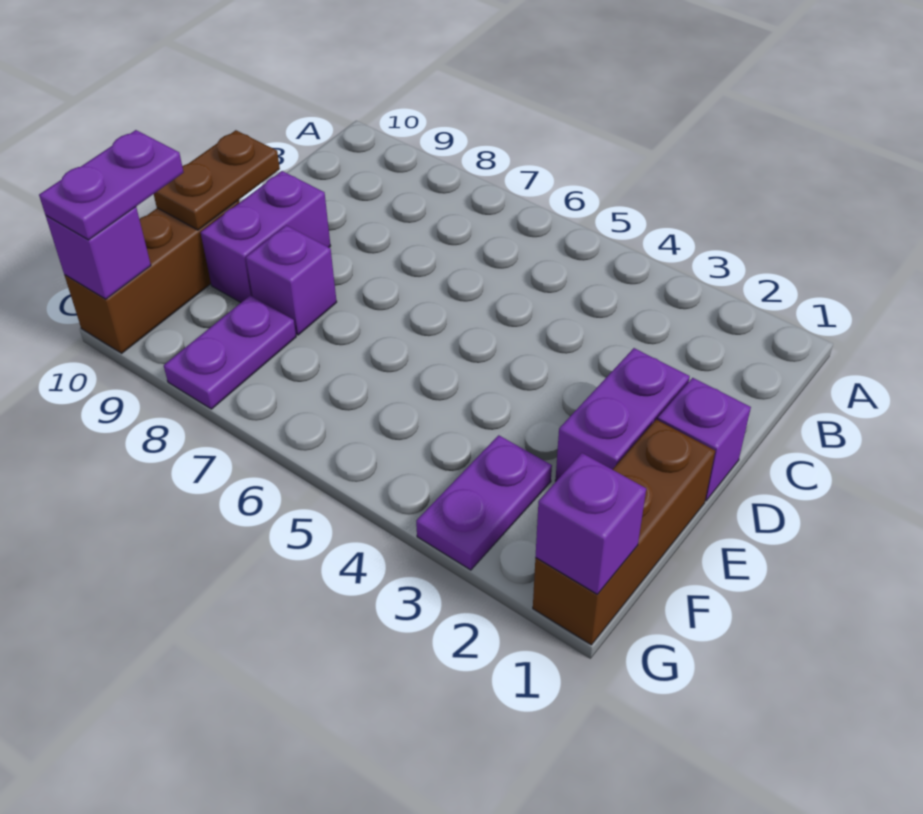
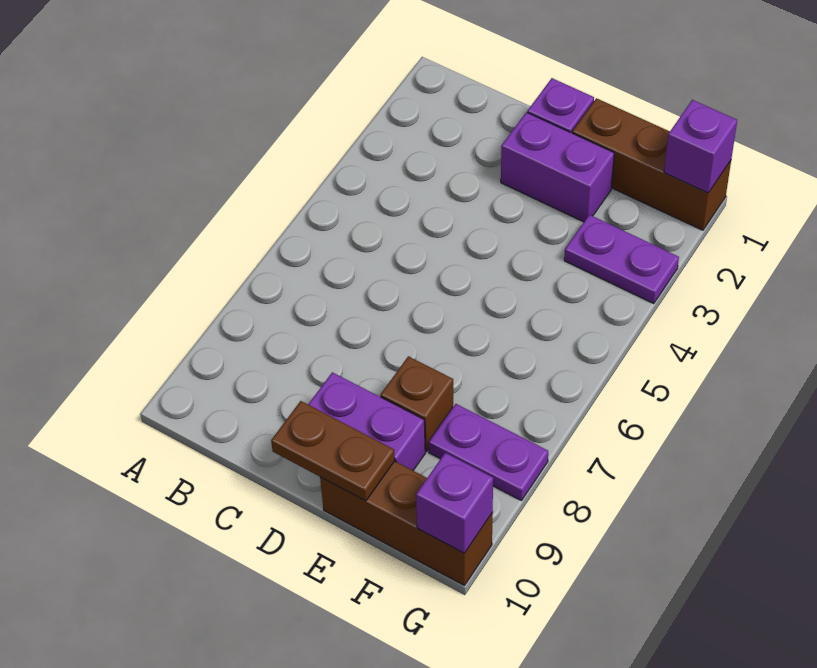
purple 1x1 brick [246,225,337,335] -> brown 1x1 brick [381,356,453,451]
purple 1x2 plate [39,130,184,240] -> none

